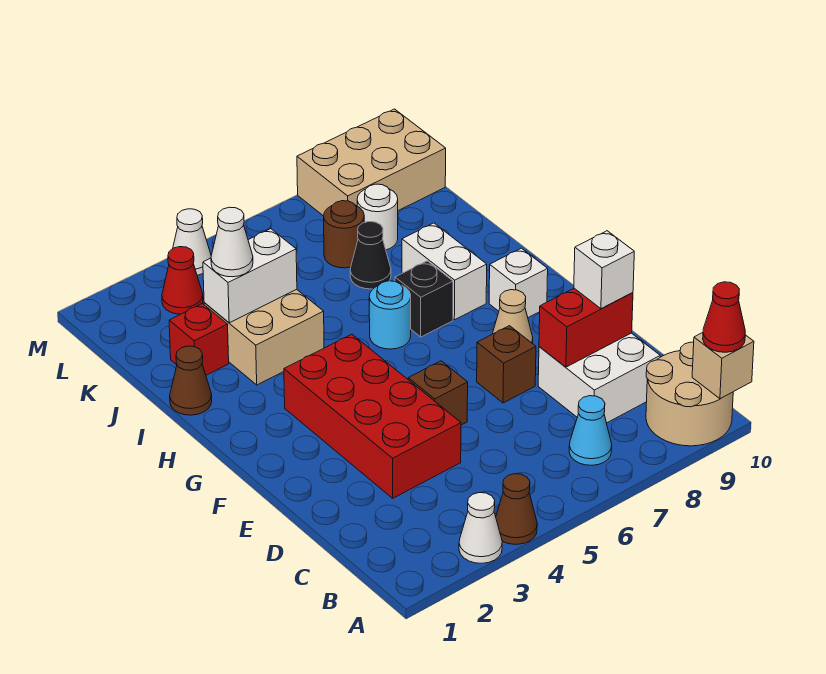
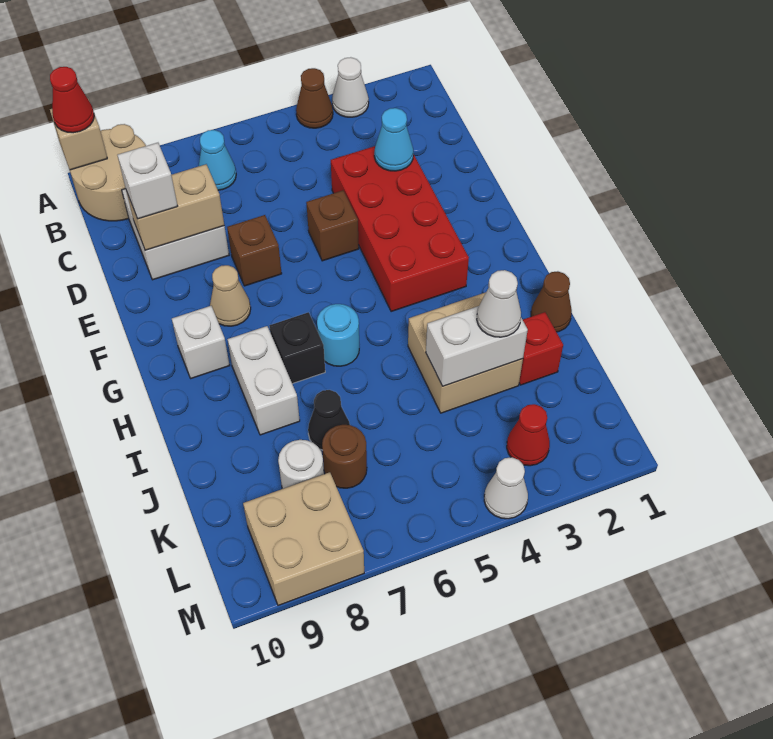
none -> cyan 1x1 cone [374,108,413,171]
red 1x2 brick [539,288,633,367] -> tan 1x2 brick [126,164,224,251]
tan 2x3 brick [297,109,446,216] -> tan 2x2 brick [243,472,364,605]

